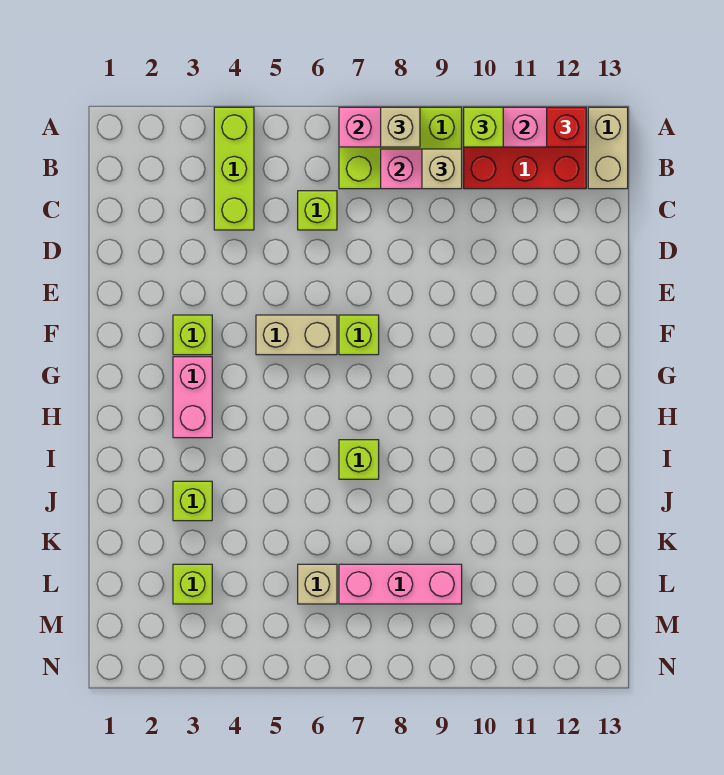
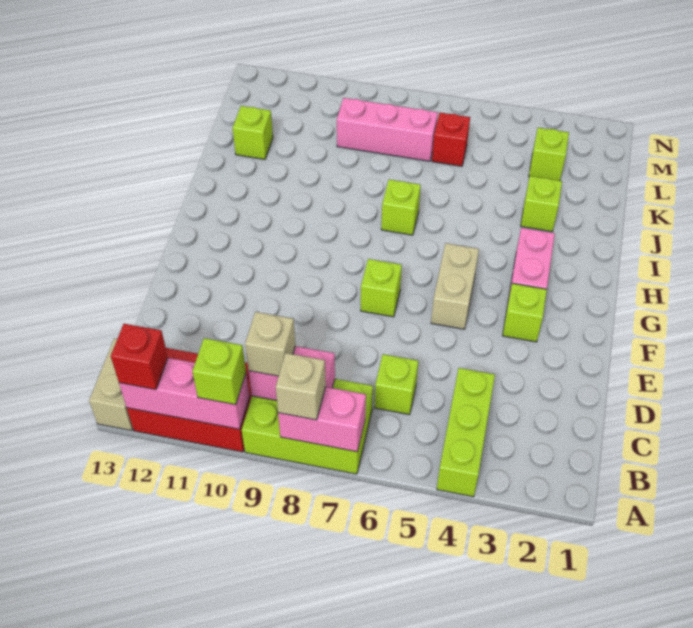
tan 1x2 brick [256,315,337,355] -> tan 1x2 brick turned to [431,243,479,329]
none -> lime 1x1 brick [233,106,273,160]
tan 1x1 brick [298,564,337,604] -> red 1x1 brick [432,113,470,166]

